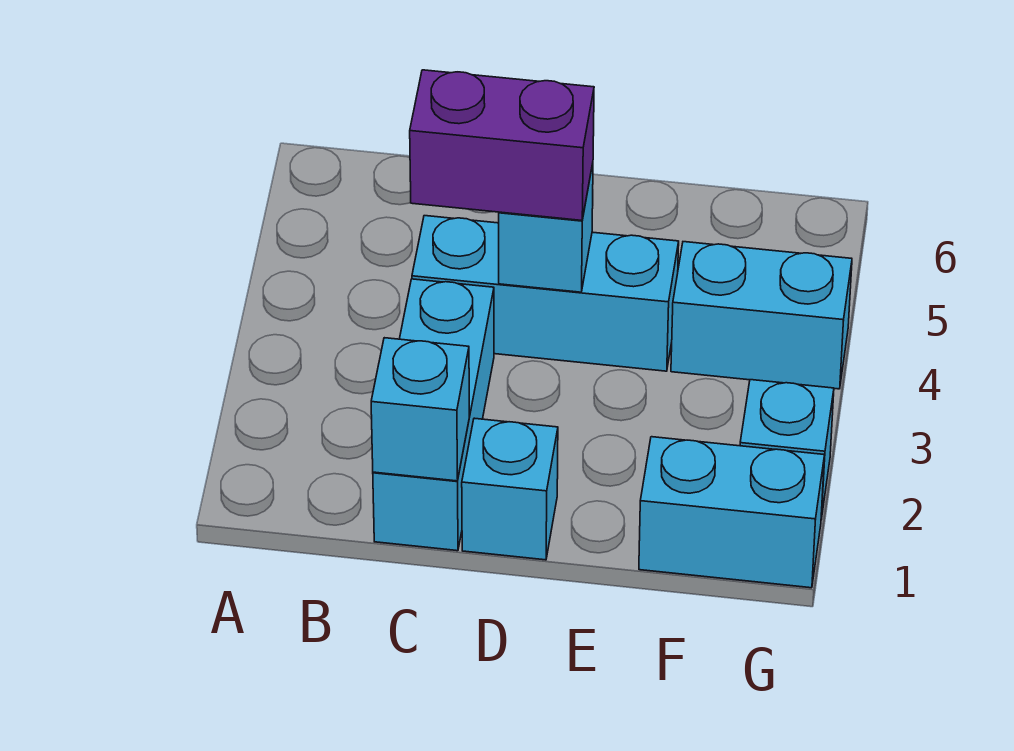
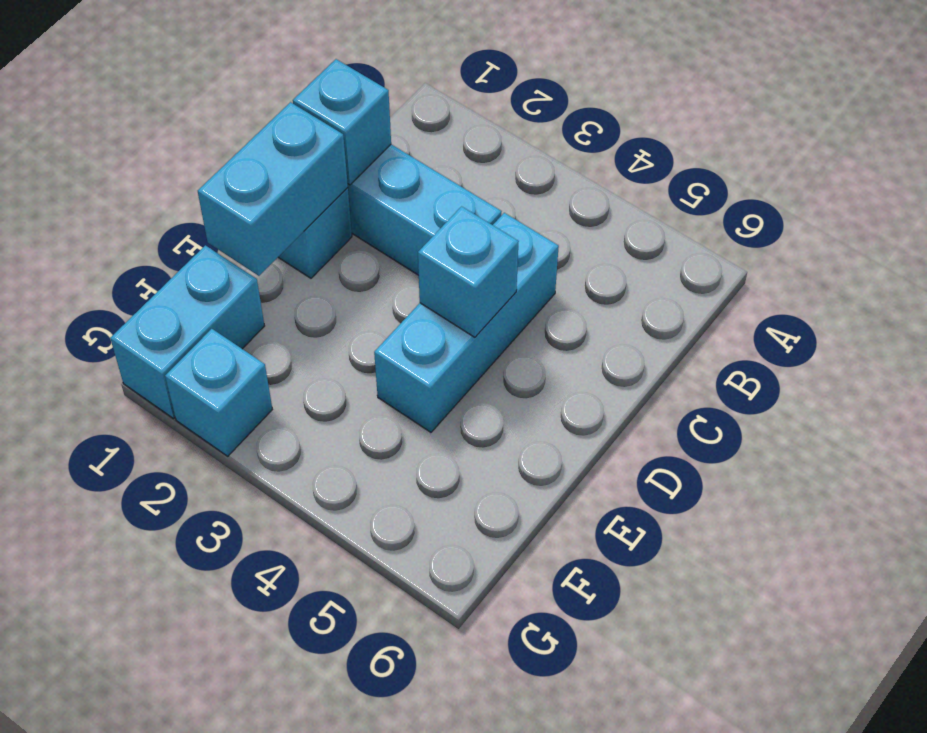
purple 1x2 brick [410,70,594,220] -> none
cyan 1x2 brick [671,242,852,389] -> cyan 1x2 brick moved to [198,102,348,276]

